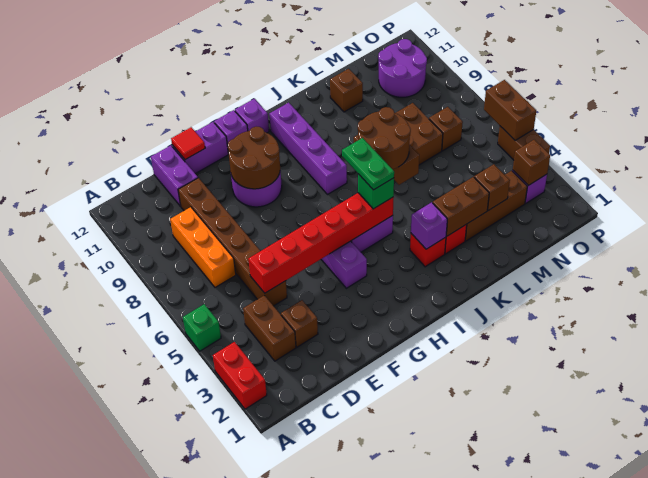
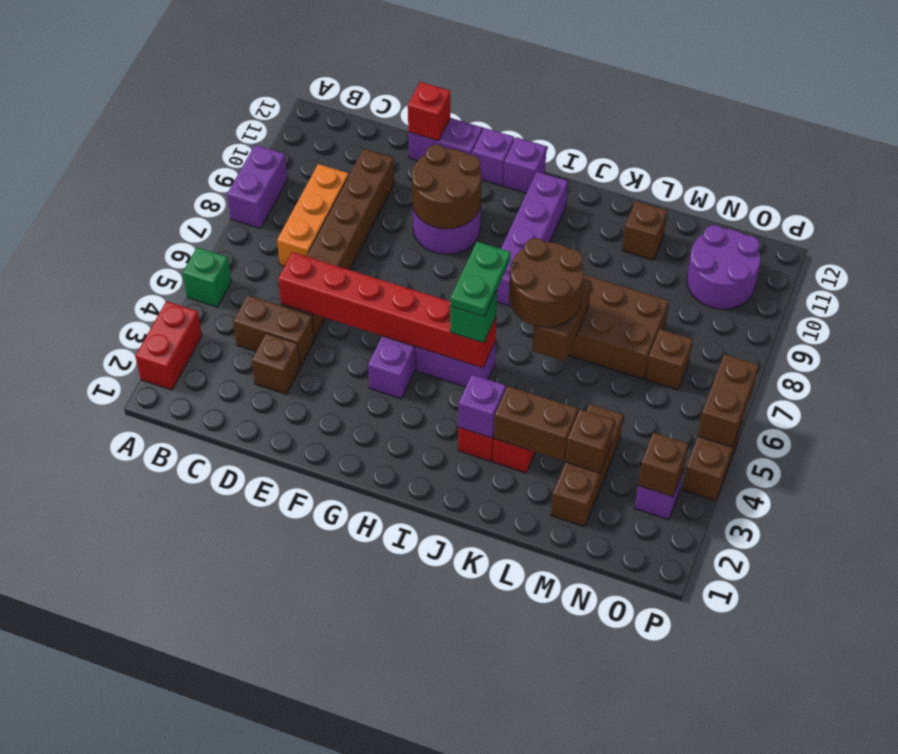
brown 1x2 brick [243,295,296,361] -> brown 1x2 brick turned to [233,295,315,366]
purple 1x2 brick [151,145,198,206] -> purple 1x2 brick moved to [227,145,287,229]
red 1x1 tile [171,127,205,160] -> red 1x1 brick [408,82,450,141]
brown 1x3 brick [465,171,527,241] -> brown 1x3 brick turned to [551,404,623,527]

